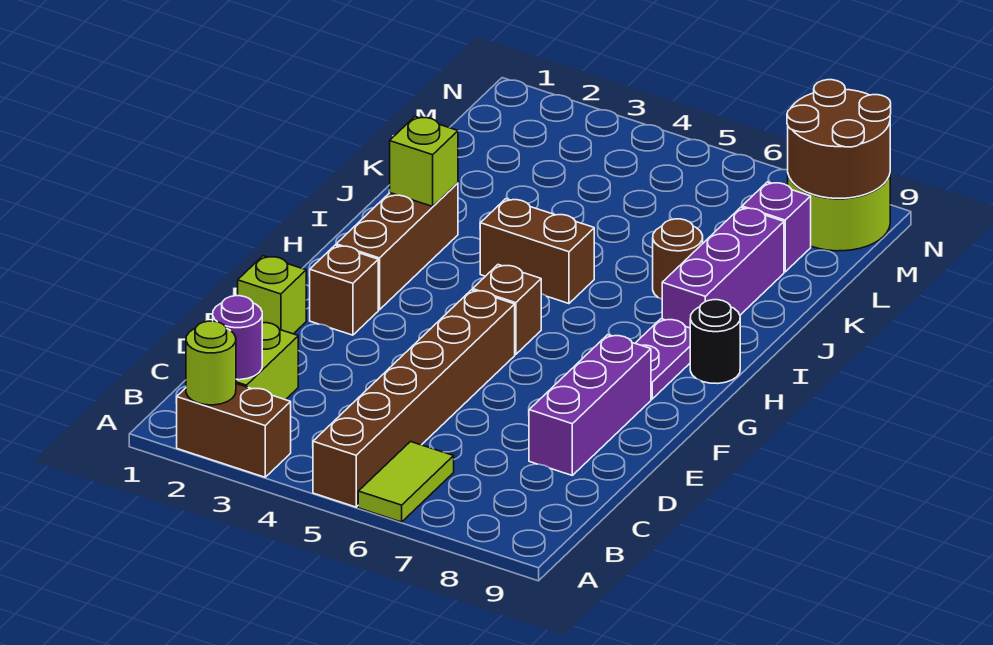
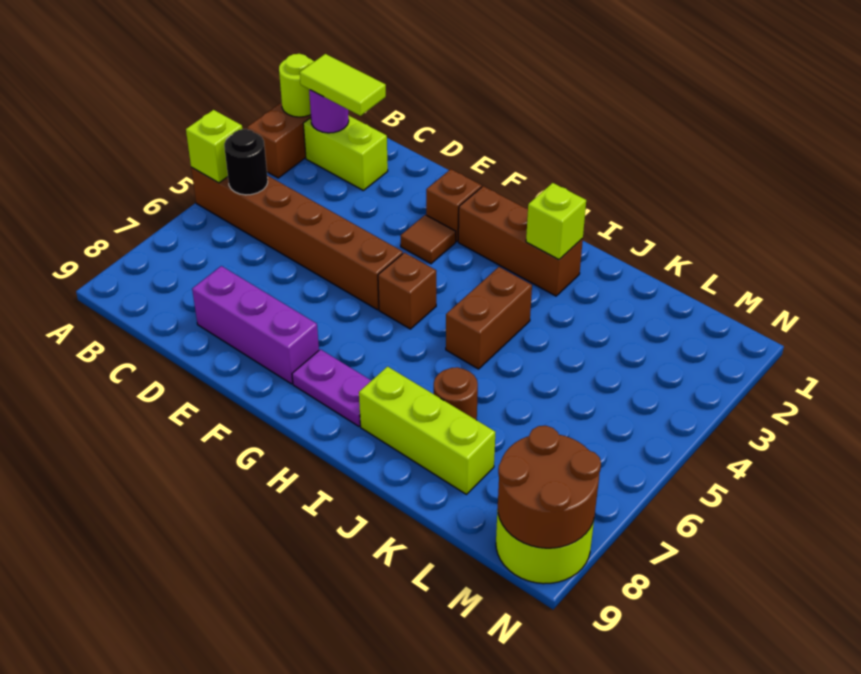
lime 1x2 tile [358,442,454,522] -> lime 1x2 tile moved to [300,54,386,116]
lime 1x1 brick [238,256,306,334] -> lime 1x1 brick moved to [186,110,242,183]
none -> brown 1x1 tile [400,215,456,264]
black 1x1 round brick [690,300,740,384] -> black 1x1 round brick moved to [224,129,268,195]
purple 1x3 brick [662,207,784,328] -> lime 1x3 brick [359,367,495,494]
purple 1x1 brick [742,182,811,272] -> none

